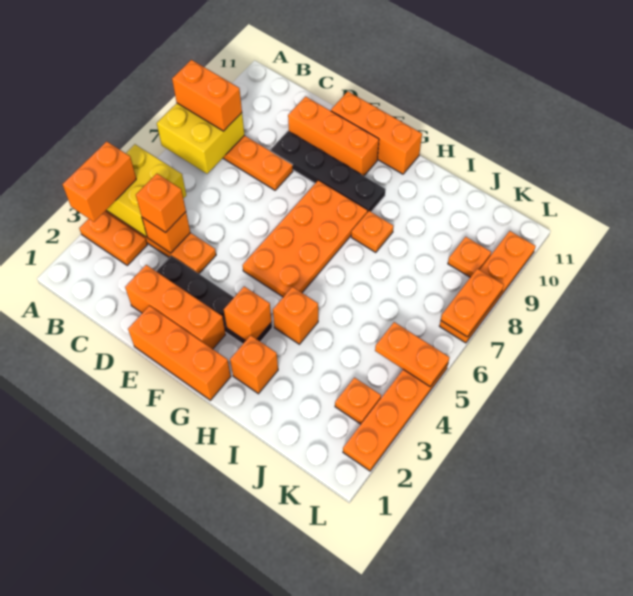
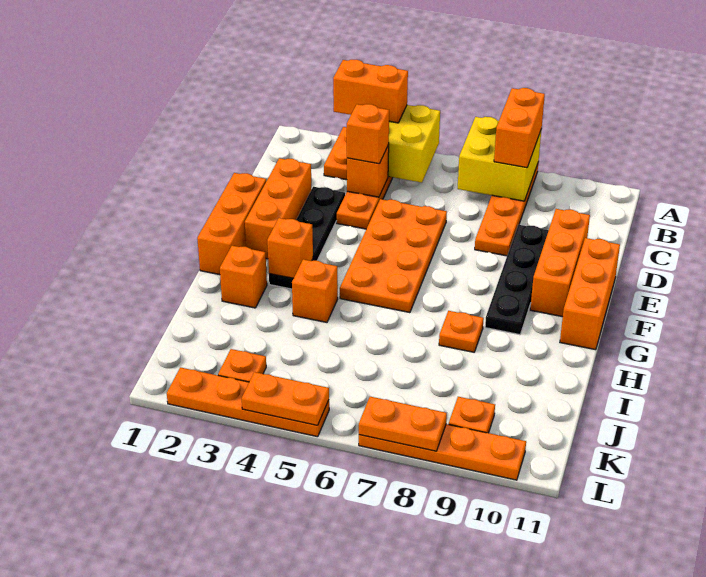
orange 2x4 plate [243,180,368,297] -> orange 2x4 plate turned to [340,199,447,313]
orange 1x2 plate [375,322,450,387] -> orange 1x2 plate turned to [242,372,329,425]

